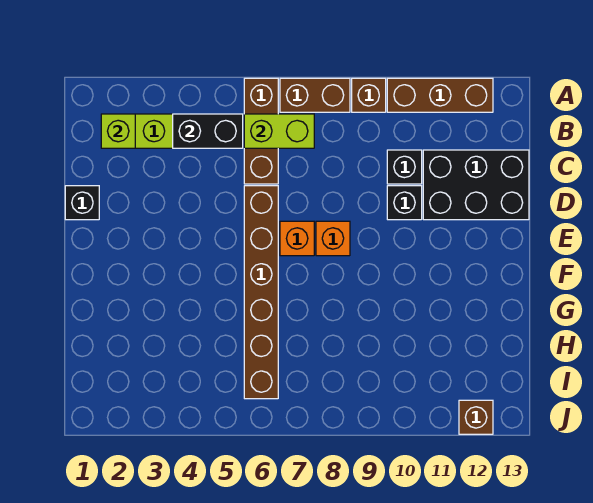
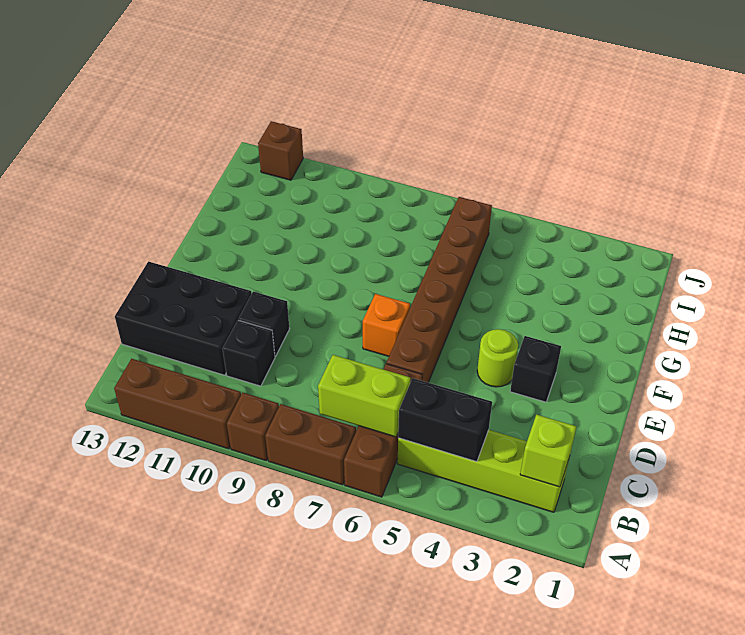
black 1x1 brick [65,186,99,220] -> black 1x1 brick moved to [510,336,561,402]
none -> lime 1x1 round brick [477,329,518,387]
orange 1x1 brick [316,221,350,256] -> none

